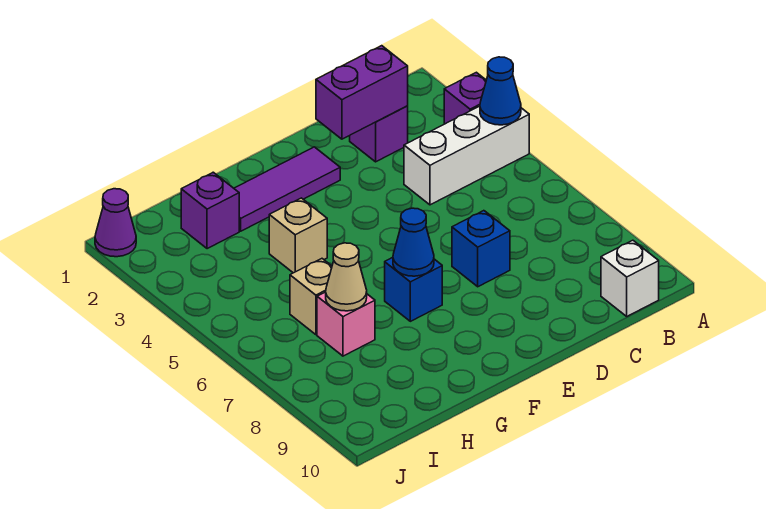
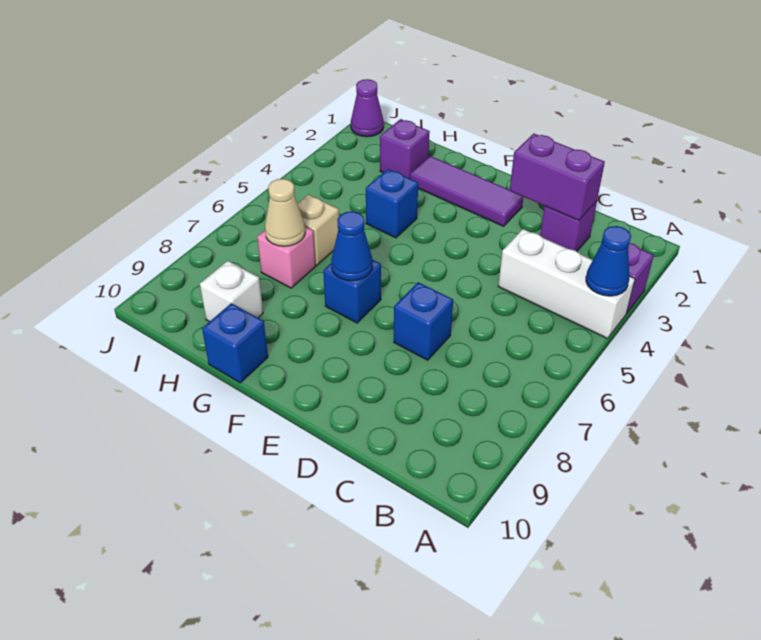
white 1x1 brick [601,240,659,316] -> white 1x1 brick moved to [200,261,263,322]
tan 1x1 brick [269,198,327,273] -> blue 1x1 brick [366,169,418,238]
none -> blue 1x1 brick [202,303,268,383]

